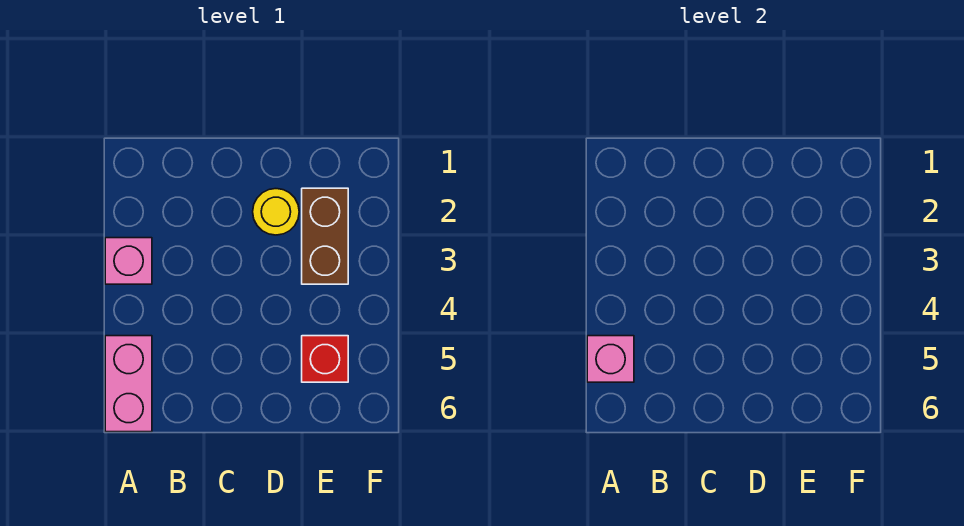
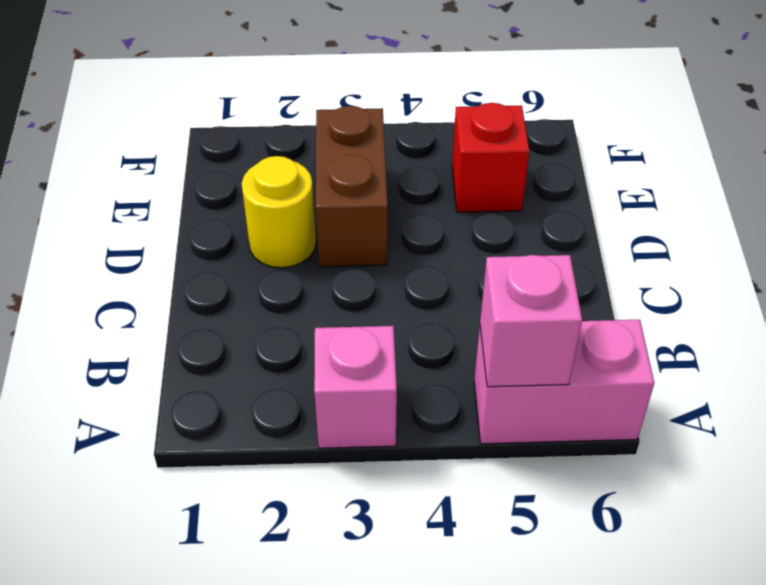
brown 1x2 brick [302,188,348,284] -> brown 1x2 brick turned to [316,106,388,267]

